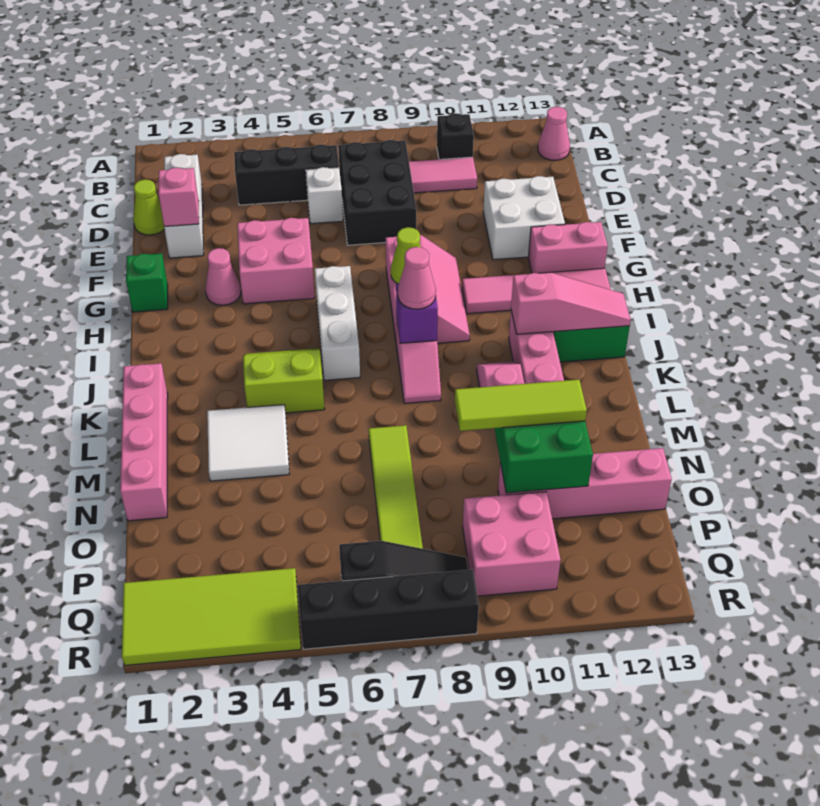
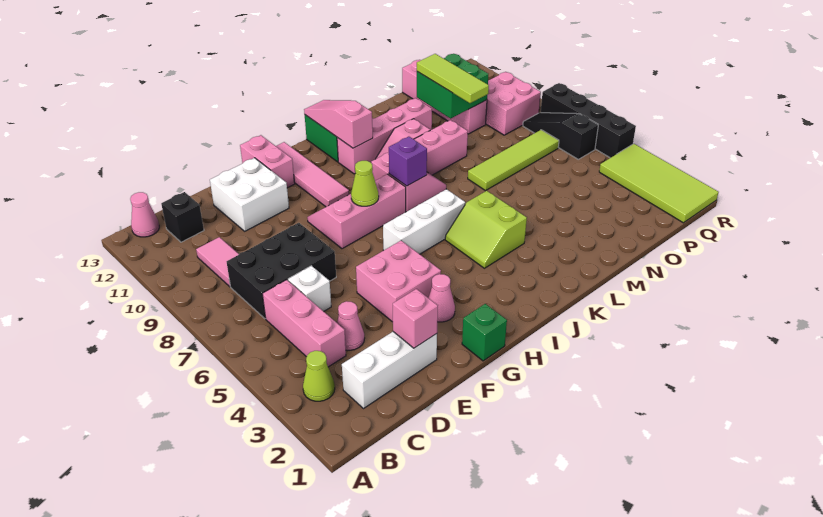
black 1x1 brick [437,113,474,159] -> black 1x1 brick moved to [161,192,204,242]
black 1x3 brick [234,144,339,205] -> pink 1x3 brick [262,280,346,367]
lime 1x1 cone [133,179,164,235] -> lime 1x1 cone moved to [303,351,335,401]
pink 1x1 cone [398,247,436,309] -> pink 1x1 cone moved to [337,301,364,350]
pink 1x4 brick [120,363,168,521] -> pink 1x4 brick moved to [371,120,468,181]
white 2x2 tile [207,405,289,481] -> none

